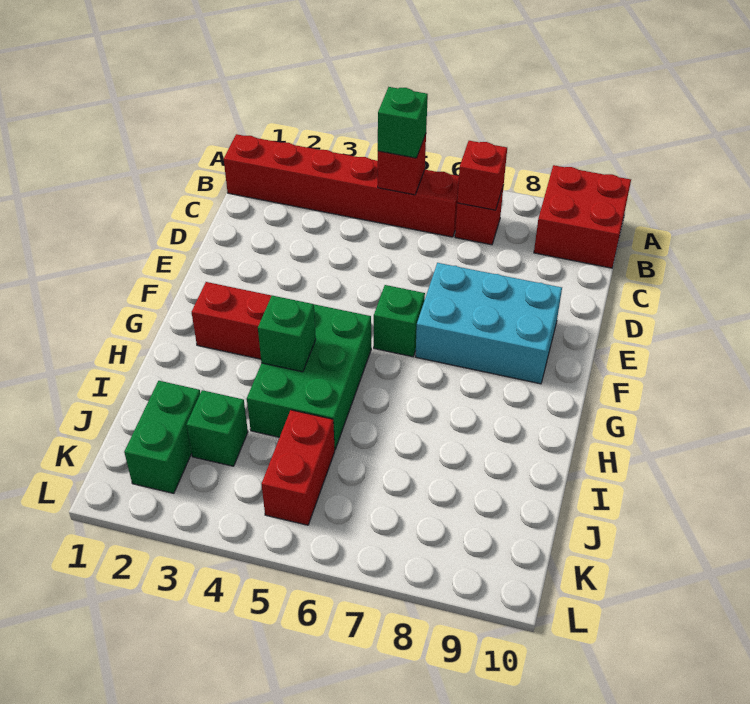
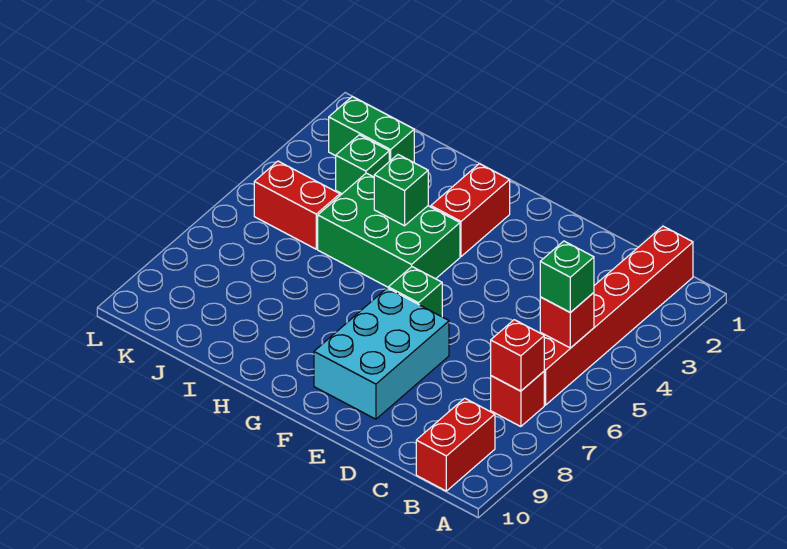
red 2x2 brick [534,165,631,268] -> red 1x2 brick [416,398,495,491]

